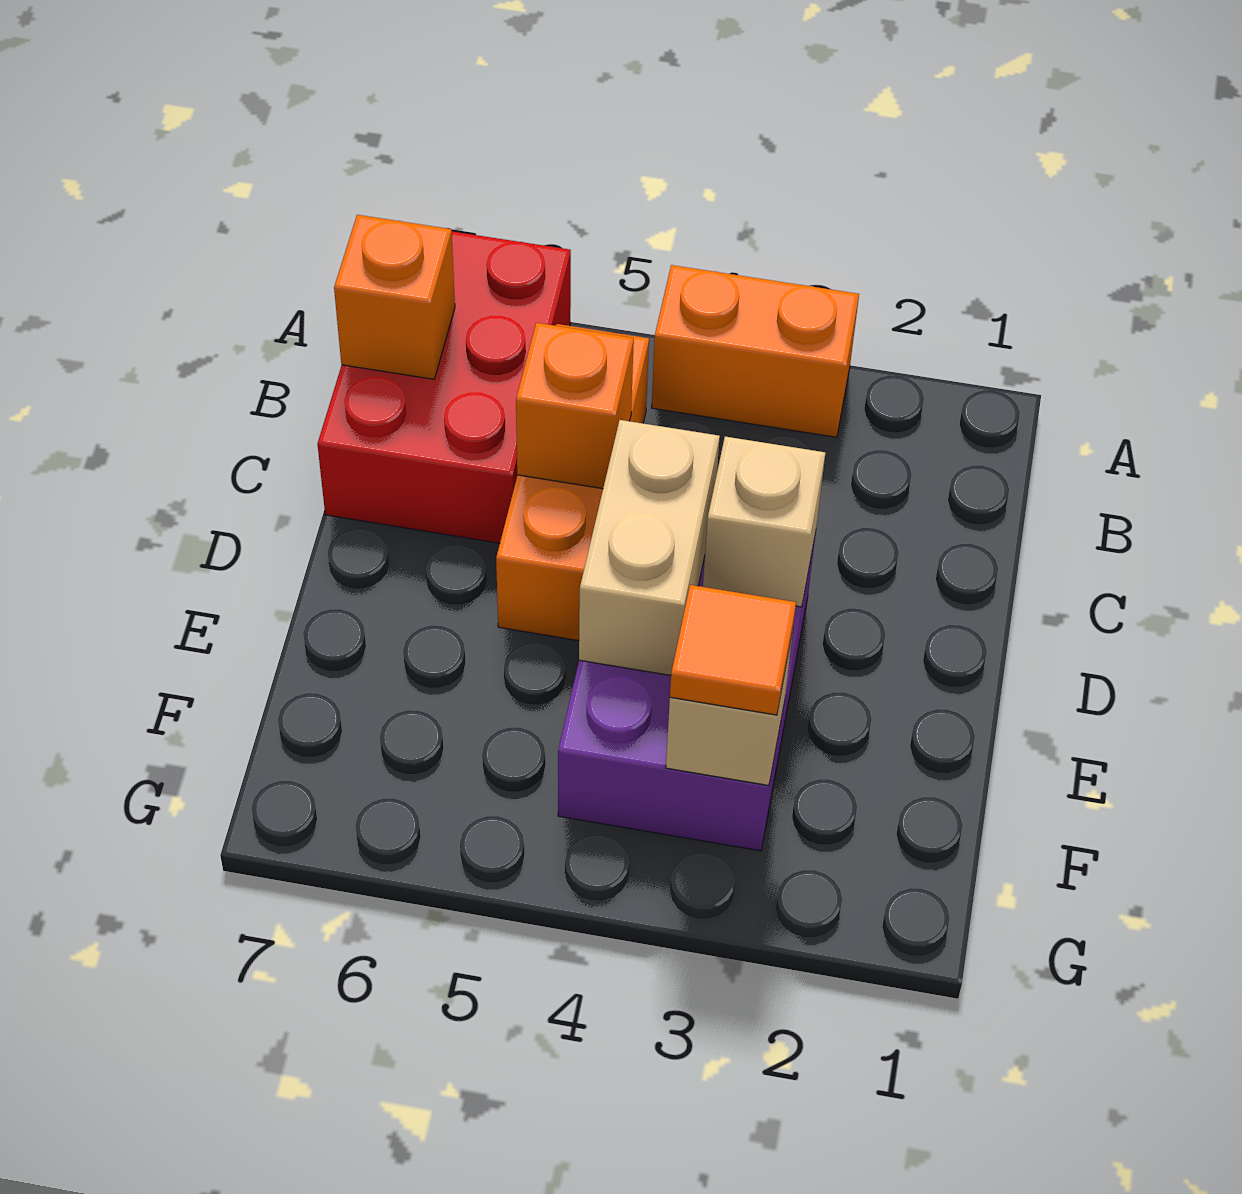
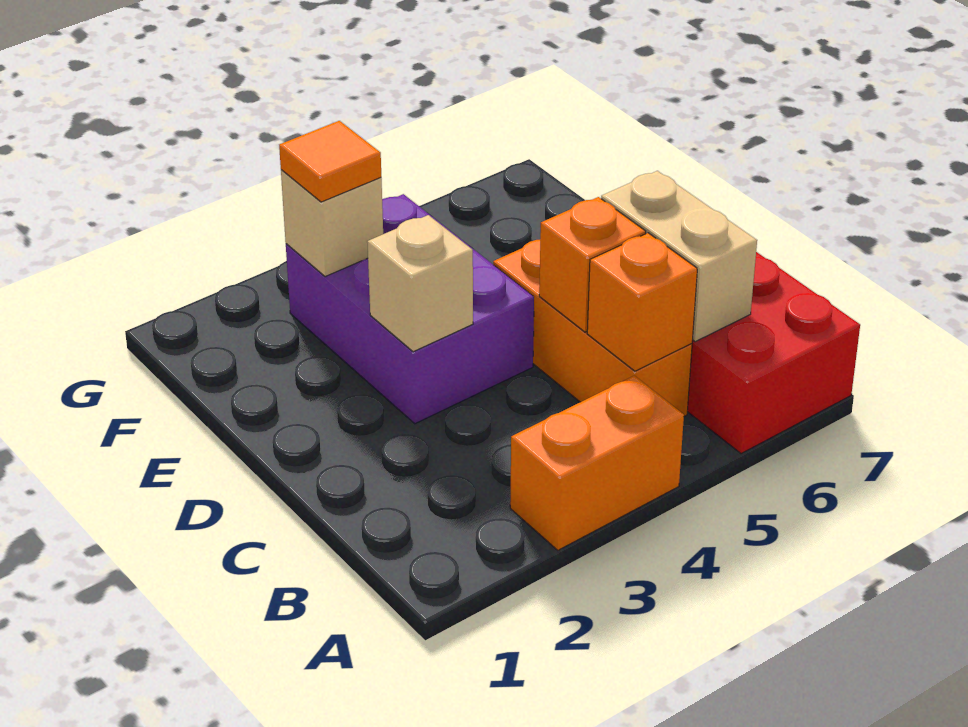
orange 1x1 brick [334,215,455,379] -> orange 1x1 brick moved to [587,233,697,371]
tan 1x2 brick [579,420,720,675] -> tan 1x2 brick moved to [601,171,757,342]

